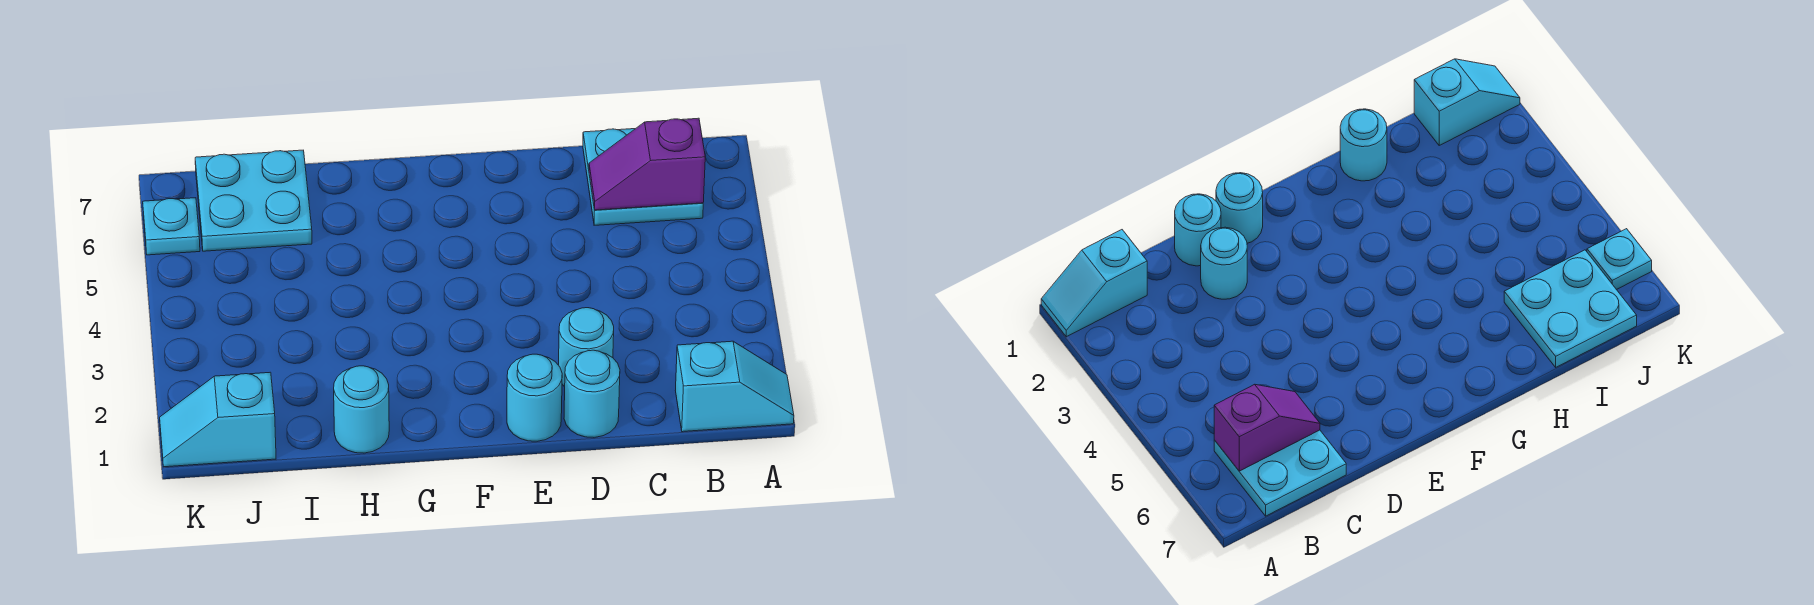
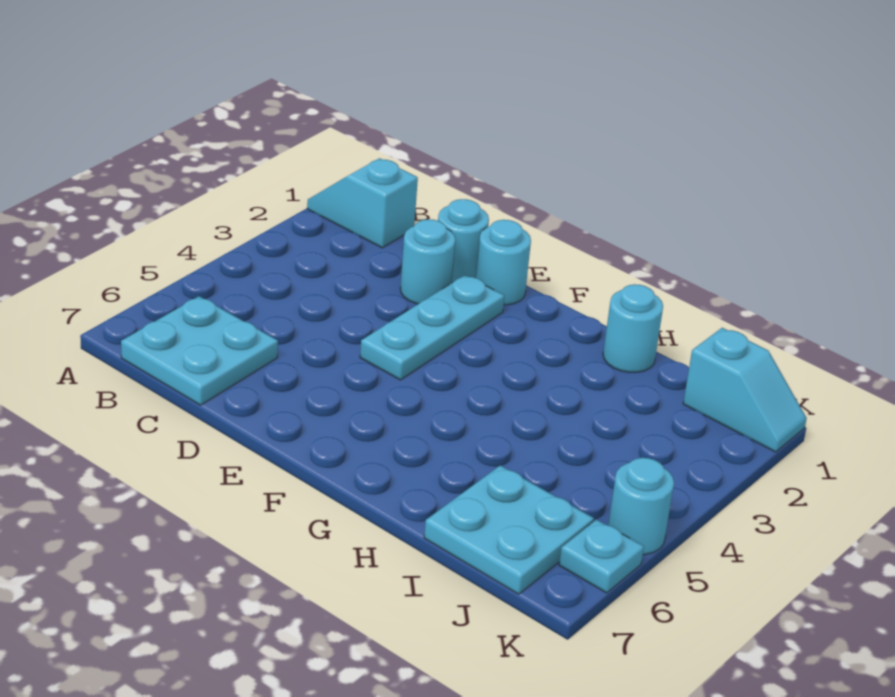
purple 1x2 slope [589,118,705,210] -> none
none -> cyan 1x3 plate [360,275,504,380]
none -> cyan 1x1 round brick [608,458,674,555]

